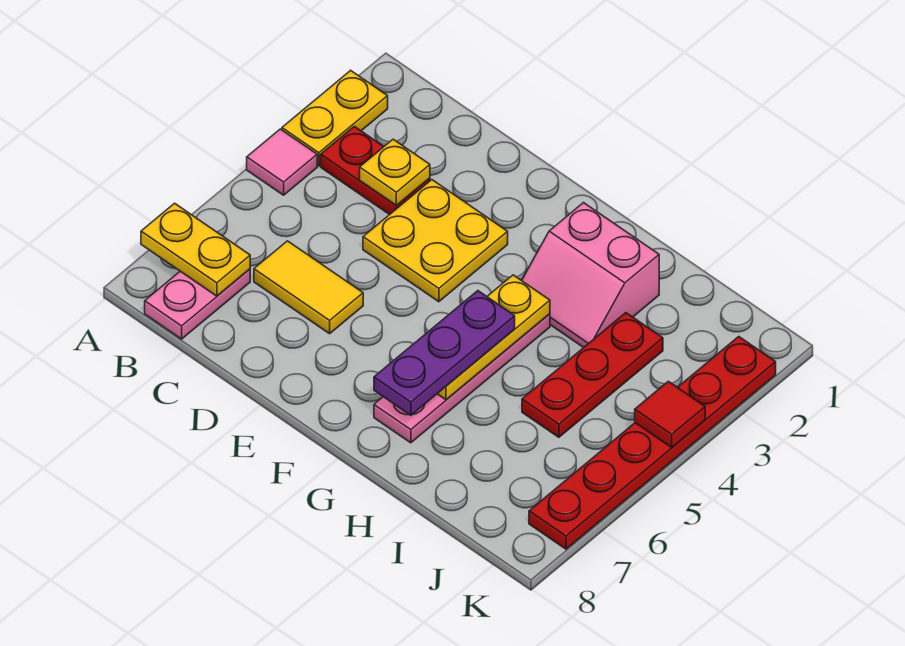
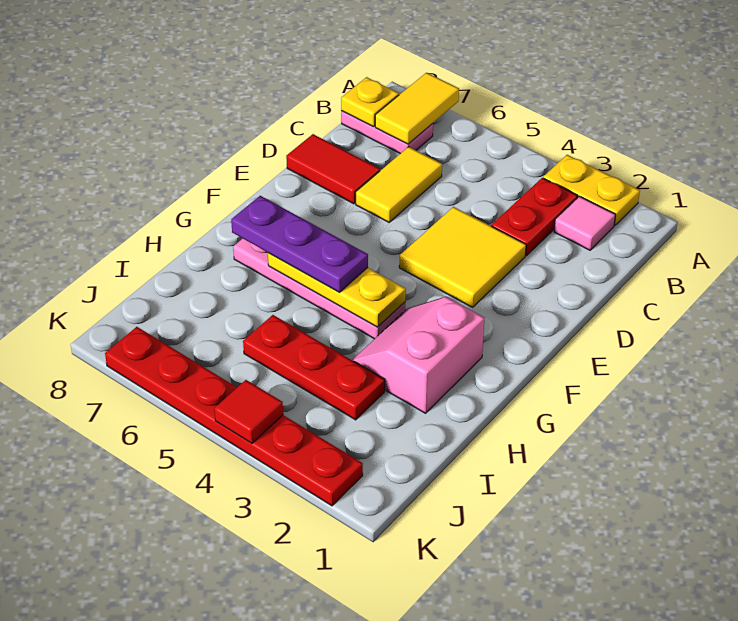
pink 1x1 tile [247,129,317,195] -> pink 1x1 tile moved to [554,196,615,250]
yellow 1x2 plate [141,203,250,296] -> yellow 1x2 tile [375,73,459,144]
yellow 1x1 plate [360,139,430,205] -> yellow 1x1 plate moved to [341,77,399,127]
yellow 2x2 plate [363,180,508,302] -> yellow 2x2 tile [399,207,526,307]
none -> red 1x2 tile [286,134,380,204]

